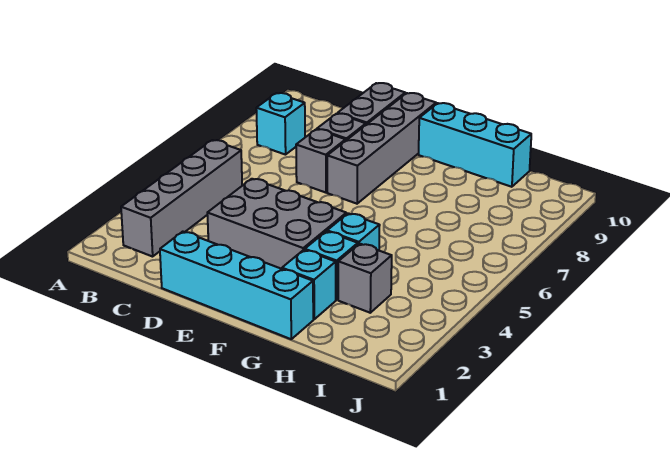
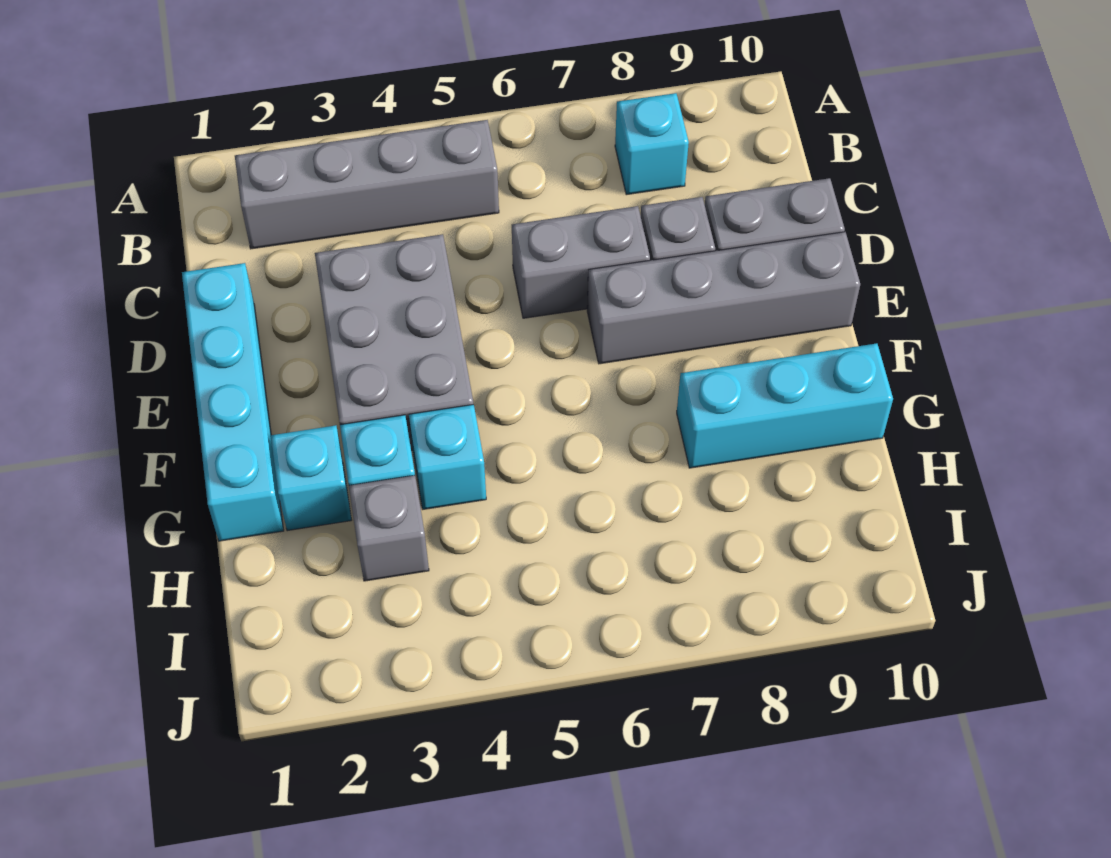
grey 1x1 brick [296,129,346,193] -> grey 1x2 brick [512,206,650,318]
cyan 1x3 brick [419,103,531,187] -> cyan 1x3 brick turned to [677,343,893,468]

